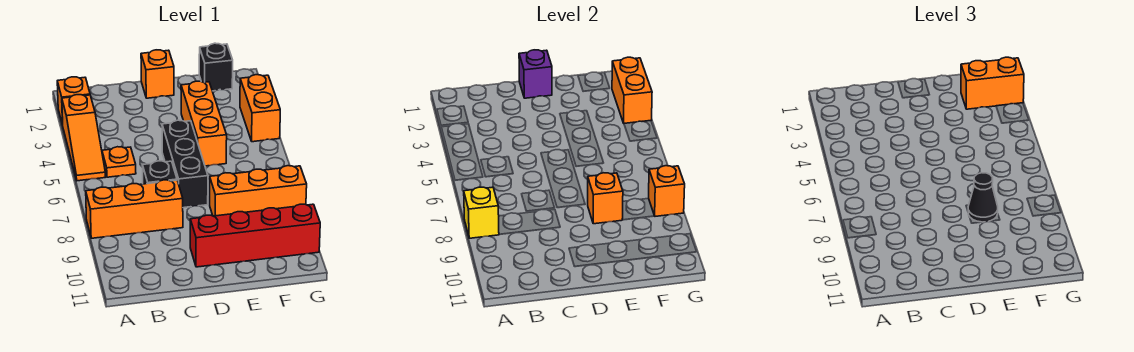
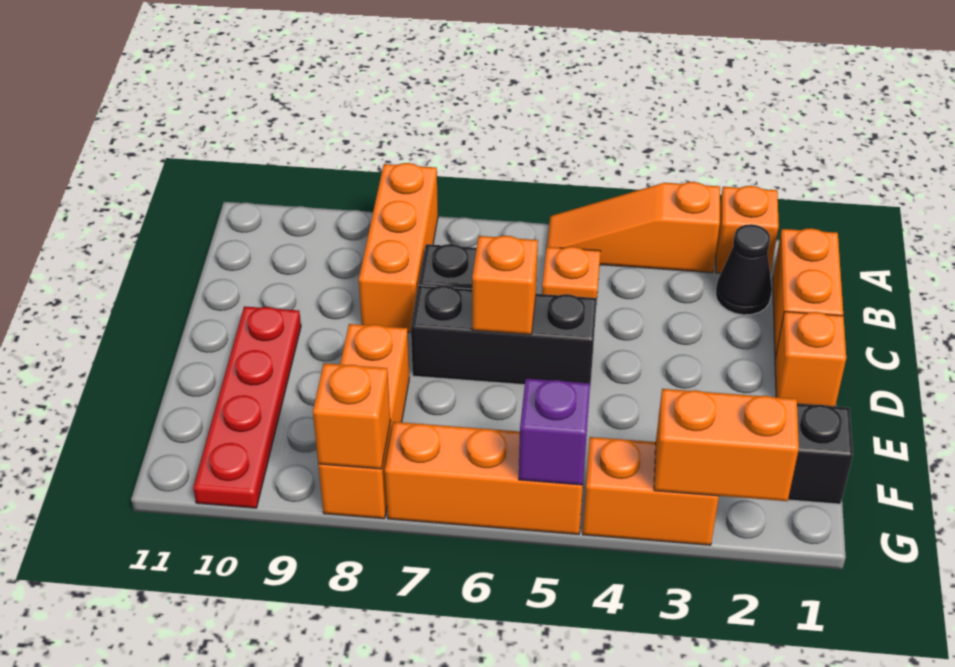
yellow 1x1 brick [464,187,499,238] -> none
purple 1x1 brick [519,50,552,98] -> purple 1x1 brick moved to [519,379,590,485]
red 1x4 brick [190,204,320,267] -> red 1x4 plate [193,306,301,508]
orange 1x3 brick [181,81,227,166] -> orange 1x3 brick moved to [385,422,585,535]
orange 1x1 brick [588,173,623,224] -> orange 1x1 brick moved to [472,236,538,335]
black 1x1 cone [968,173,998,222] -> black 1x1 cone moved to [716,224,772,315]
orange 1x2 brick [961,57,1024,109] -> orange 1x2 brick moved to [773,228,843,359]

